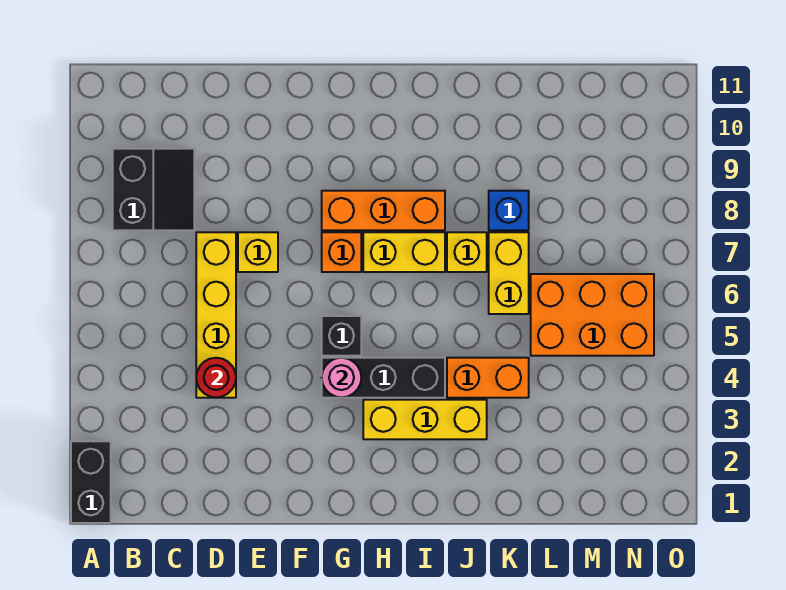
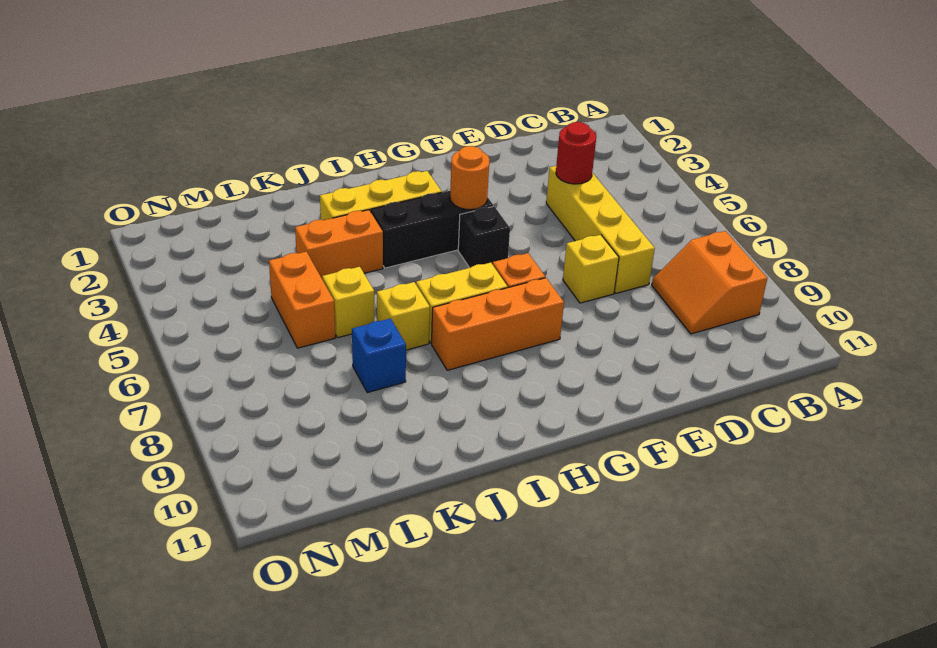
black 1x2 brick [71,441,111,523] -> none
black 2x2 slope [113,149,194,230] -> orange 2x2 slope [652,231,767,334]
pink 1x1 round brick [322,358,361,398] -> orange 1x1 round brick [450,146,490,210]
yellow 1x2 brick [489,232,529,314] -> yellow 1x1 brick [322,267,374,338]
orange 2x3 brick [531,274,654,356] -> orange 1x2 brick [269,252,335,348]

